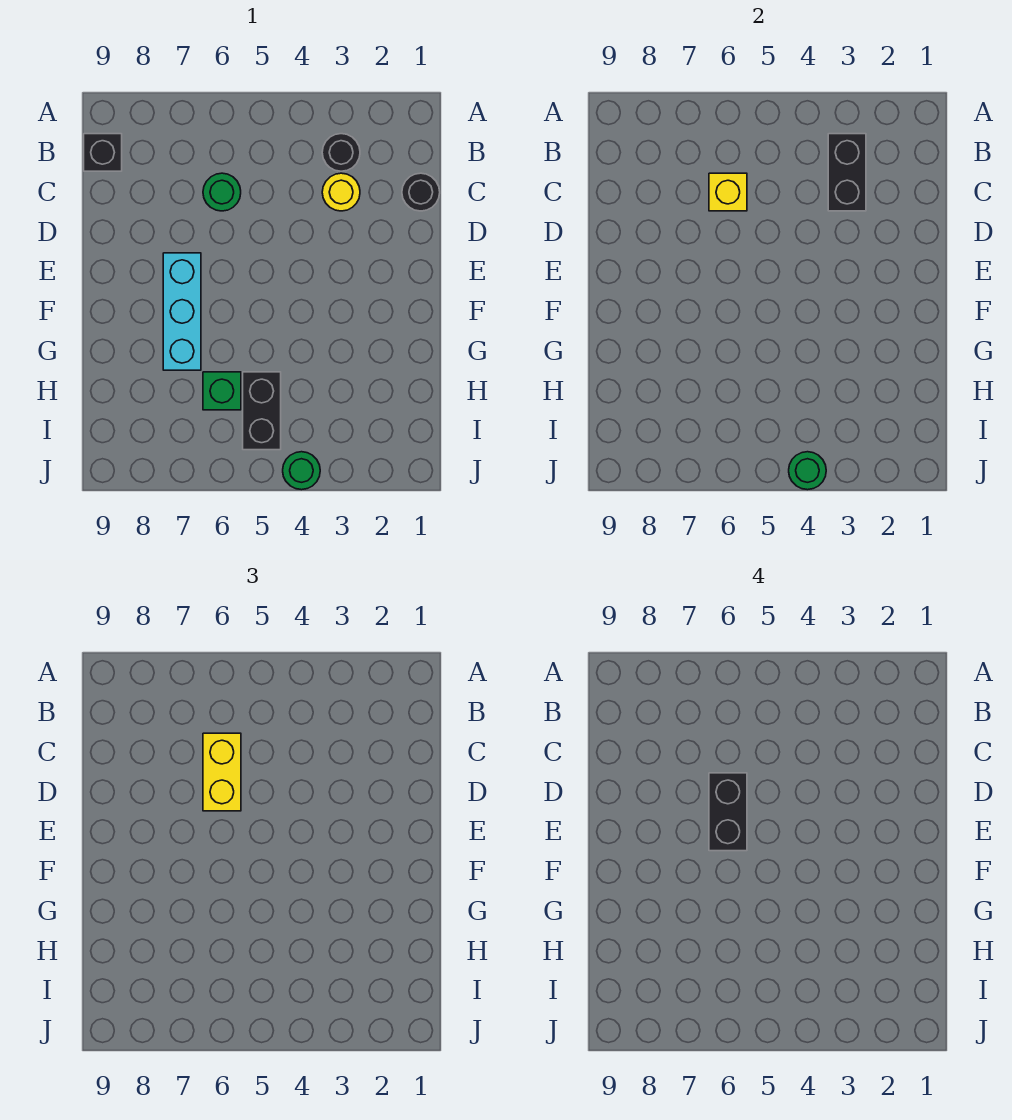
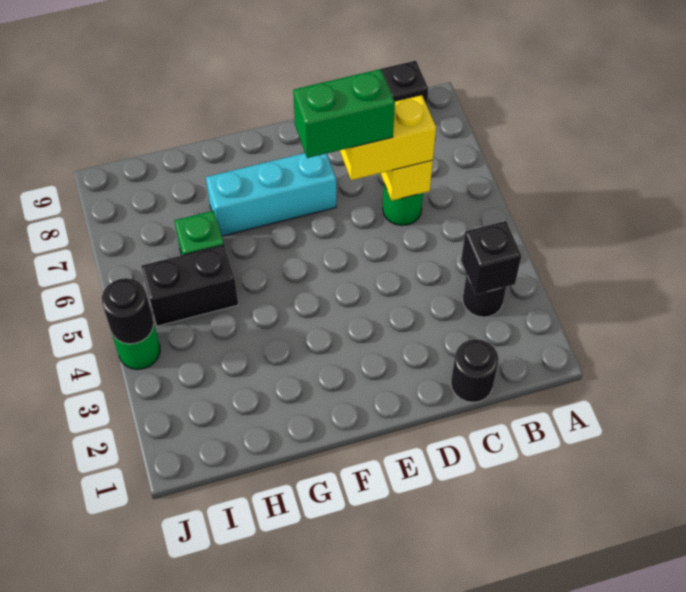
black 1x2 brick [828,134,866,211] -> black 1x1 brick [461,221,521,295]
yellow 1x1 round brick [322,173,360,211] -> none
black 1x2 brick [709,773,747,851] -> green 1x2 brick [293,69,395,158]
green 1x1 round brick [789,452,826,490] -> black 1x1 round brick [102,278,153,344]

